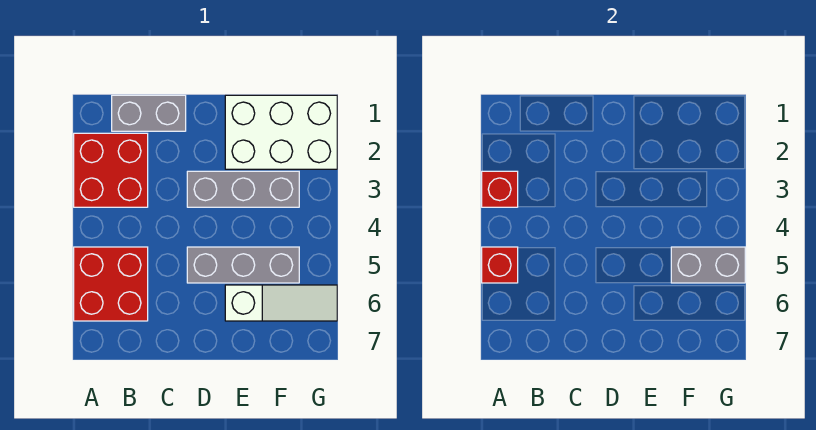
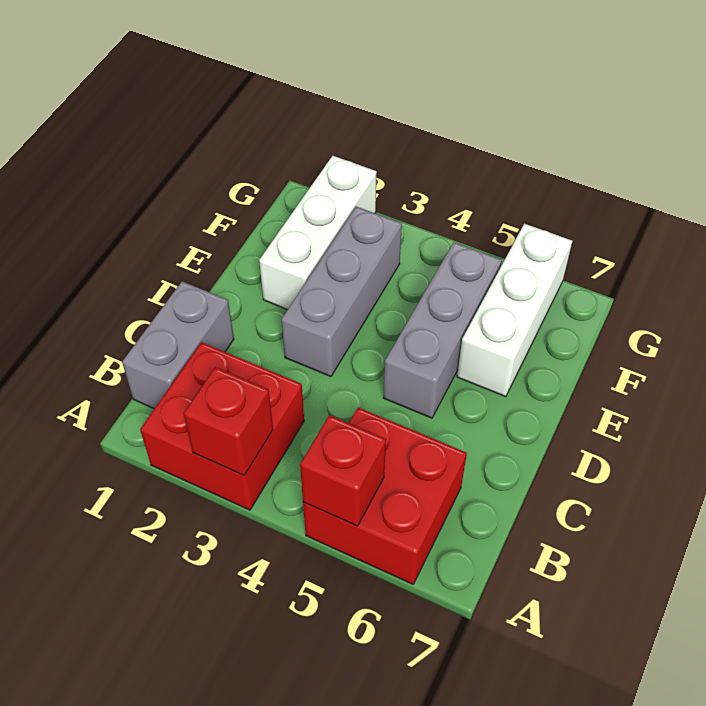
white 2x3 brick [225,95,337,169] -> white 1x3 brick [259,156,377,310]
white 1x3 slope [225,285,337,321] -> white 1x3 brick [457,224,572,397]
grey 1x2 brick [671,247,745,283] -> none

